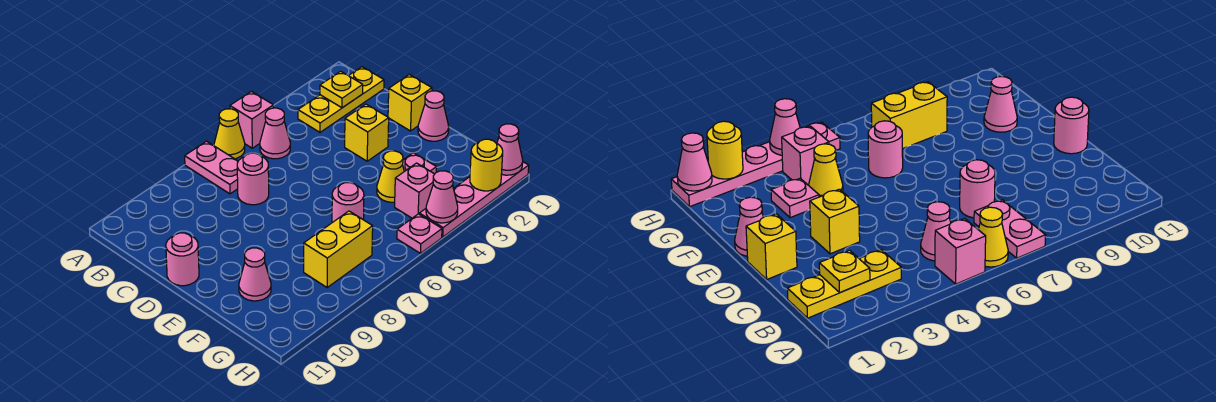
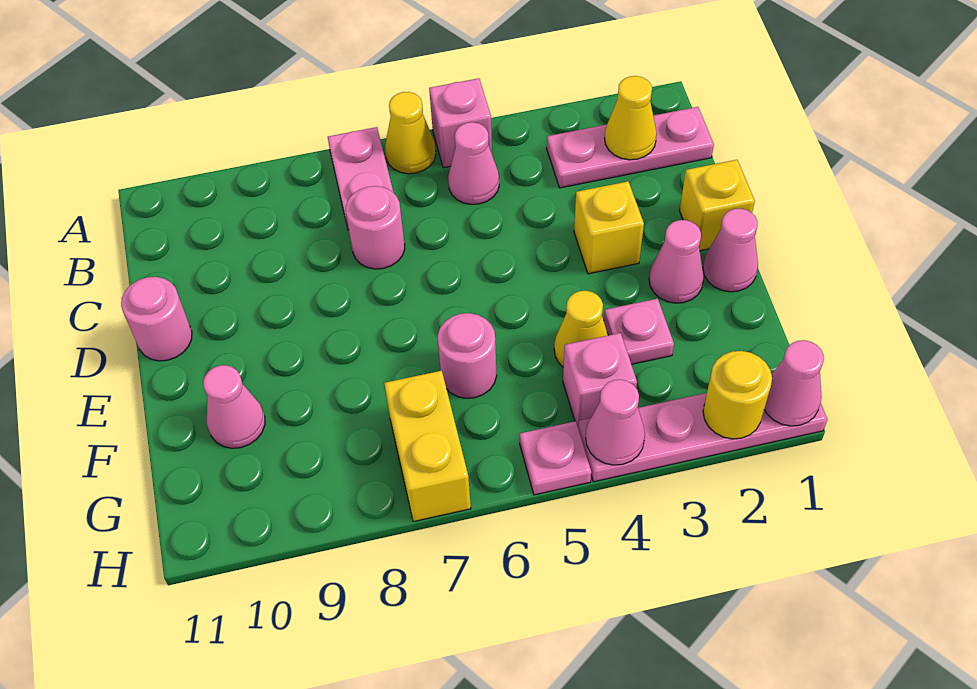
yellow 1x3 plate [298,67,384,132] -> pink 1x3 plate [547,107,714,188]
yellow 1x1 plate [320,71,363,108] -> yellow 1x1 cone [605,76,657,160]
none -> pink 1x1 cone [649,220,704,303]
yellow 1x2 brick [304,211,373,288] -> yellow 1x2 brick turned to [384,371,471,522]

